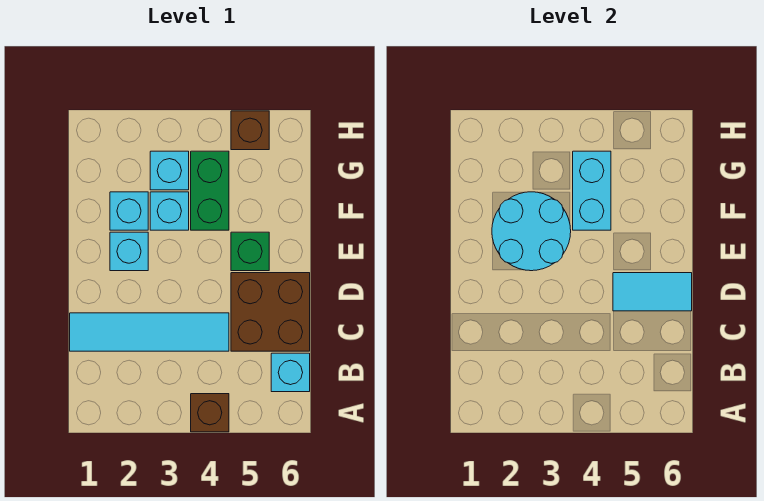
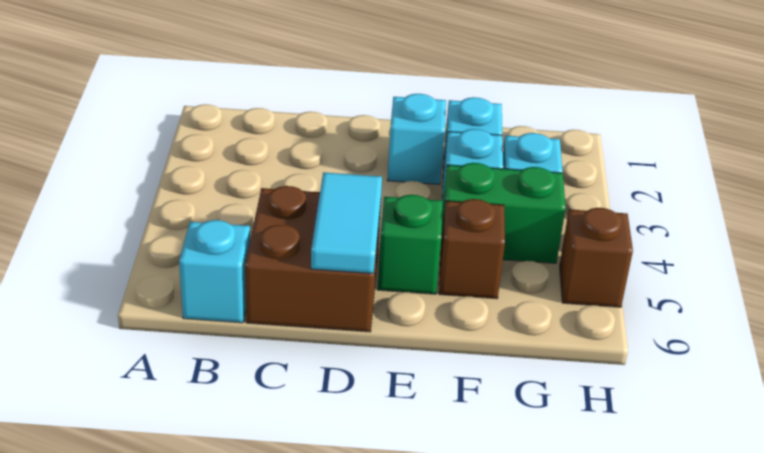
brown 1x1 brick [191,394,229,432] -> brown 1x1 brick moved to [439,199,505,299]
cyan 1x4 tile [70,313,229,351] -> none
cyan 2x2 round brick [492,192,571,271] -> none
cyan 1x2 brick [573,151,611,230] -> none

